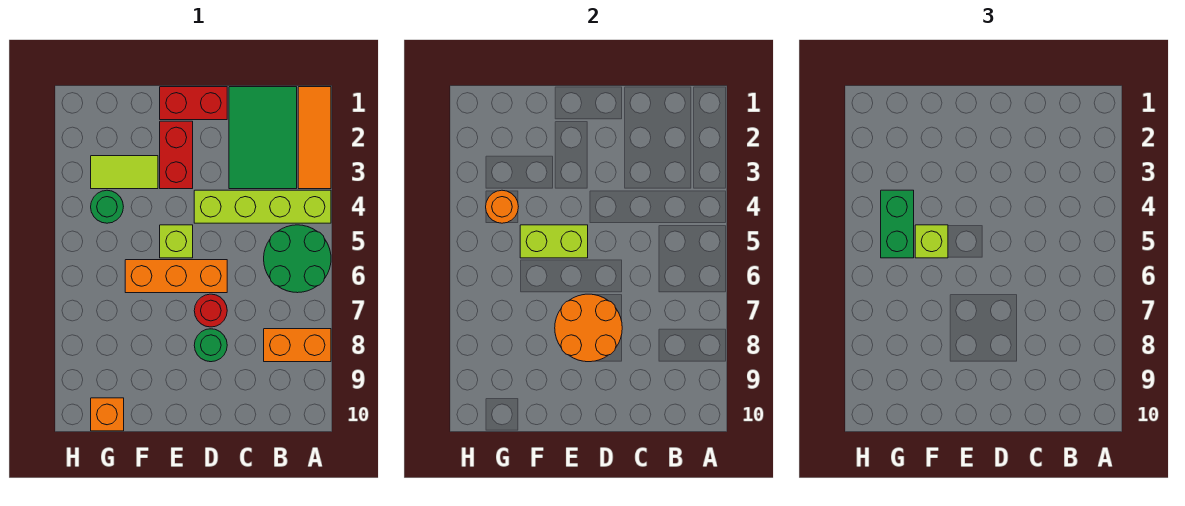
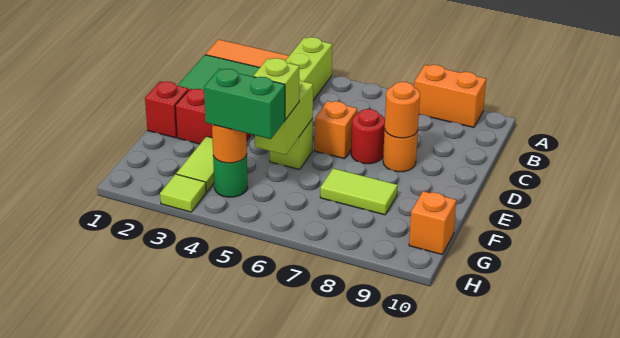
green 2x2 round brick [264,225,331,293] -> none
orange 1x2 brick [264,329,331,362] -> orange 1x2 brick turned to [414,65,486,127]
red 1x2 brick [160,87,227,120] -> red 1x1 brick [145,81,188,138]
orange 1x3 brick [125,260,227,293] -> orange 1x1 brick [315,101,357,159]
orange 2x2 round brick [555,294,622,362] -> orange 1x1 round brick [385,82,420,138]
green 1x1 round brick [194,329,227,362] -> orange 1x1 round brick [383,130,418,172]
none -> lime 1x2 tile [320,168,398,215]
none -> lime 1x1 tile [160,174,206,212]

